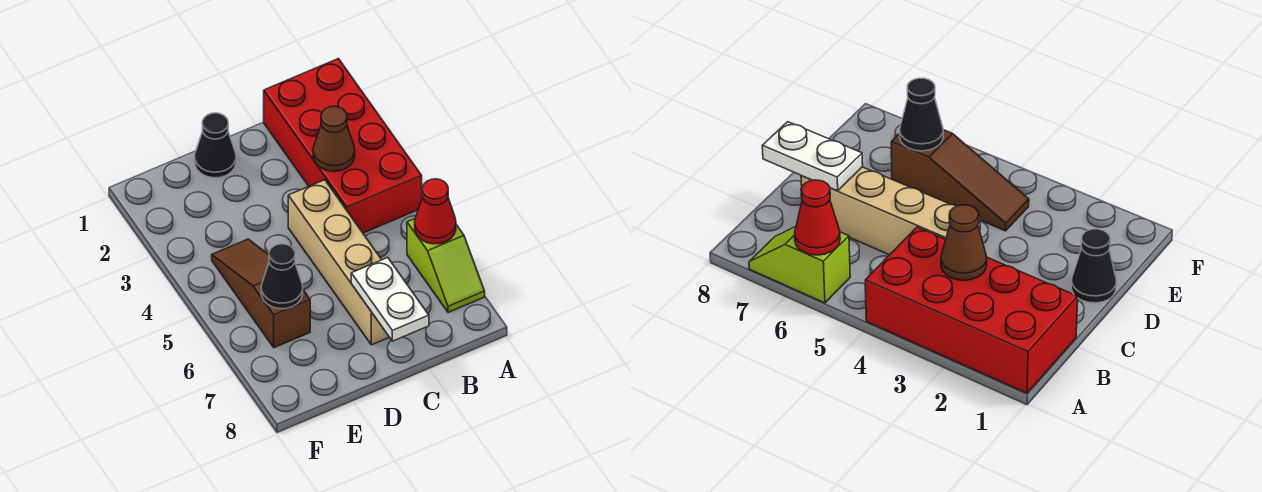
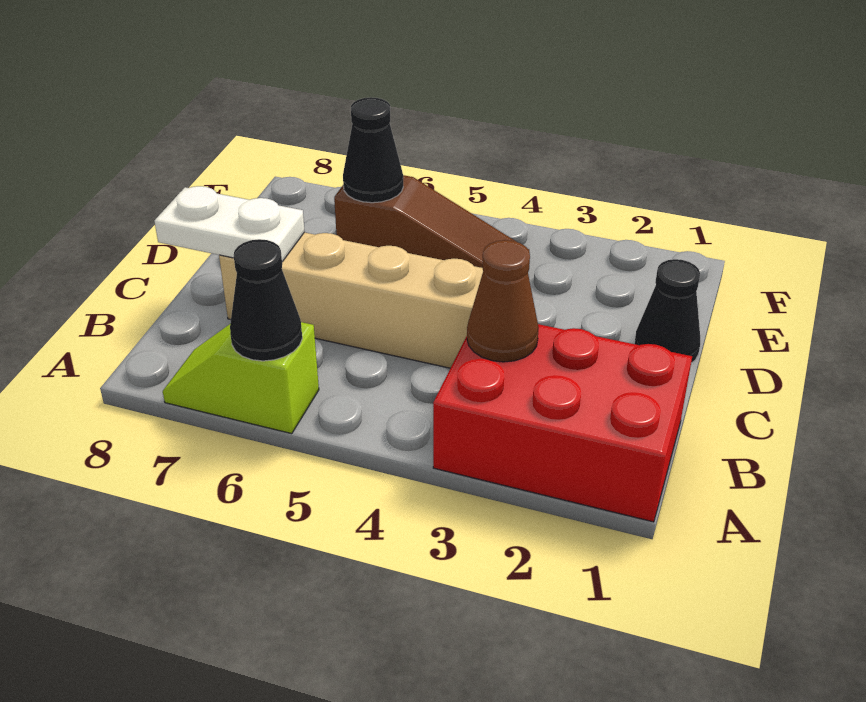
red 2x4 brick [264,59,422,233] -> red 2x3 brick [433,324,692,522]
red 1x1 cone [415,179,456,244] -> black 1x1 cone [230,239,302,361]

